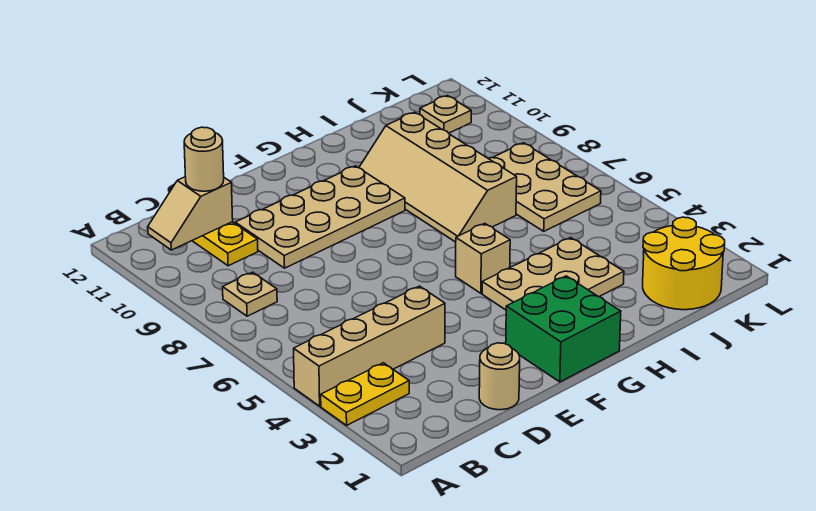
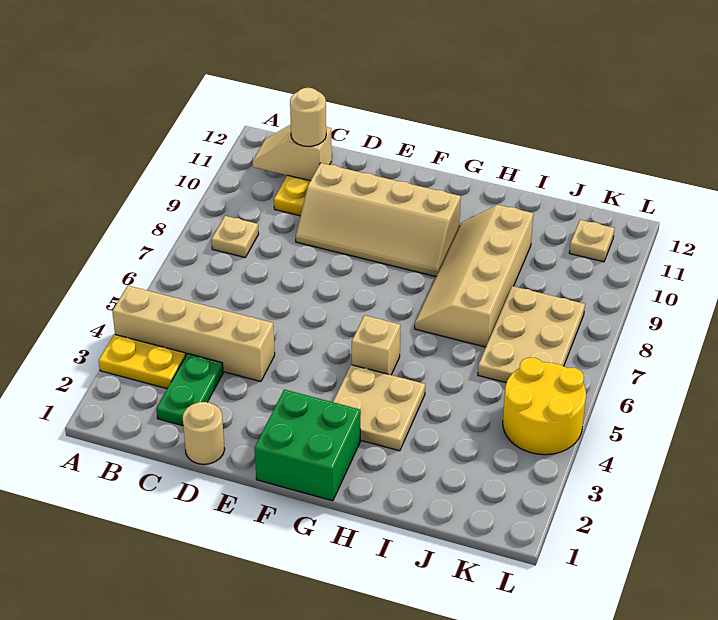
none -> green 1x2 plate [156,354,223,426]
tan 2x4 plate [235,166,405,268] -> tan 2x4 slope [296,163,461,276]
tan 2x3 plate [482,238,624,310] -> tan 2x2 plate [333,365,425,451]
yellow 2x2 round brick [643,217,725,310] -> yellow 2x2 round brick moved to [503,357,586,455]

